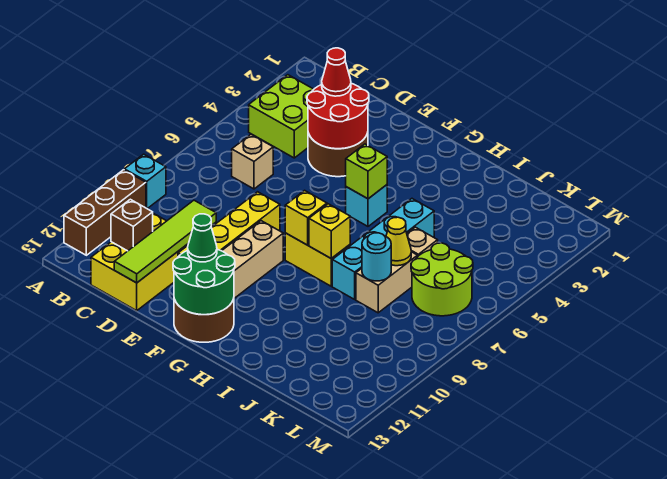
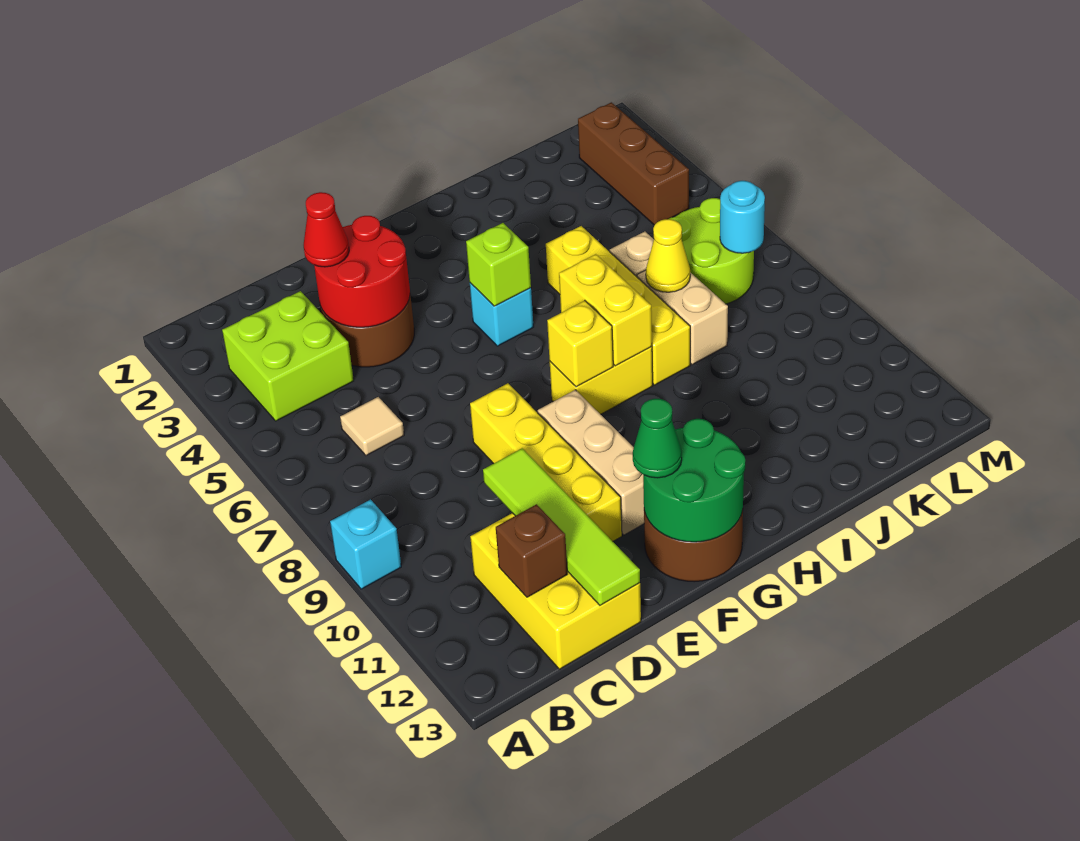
brown 1x3 brick [64,170,146,255] -> brown 1x3 brick moved to [578,102,689,225]
tan 1x1 brick [232,135,273,189] -> tan 1x1 tile [340,397,404,455]
yellow 1x1 brick [309,204,350,258] -> yellow 1x2 brick [559,254,652,366]
cyan 1x4 brick [332,199,434,299] -> yellow 1x4 brick [546,226,690,385]
cyan 1x1 round brick [362,233,391,281] -> cyan 1x1 round brick moved to [720,181,765,253]

